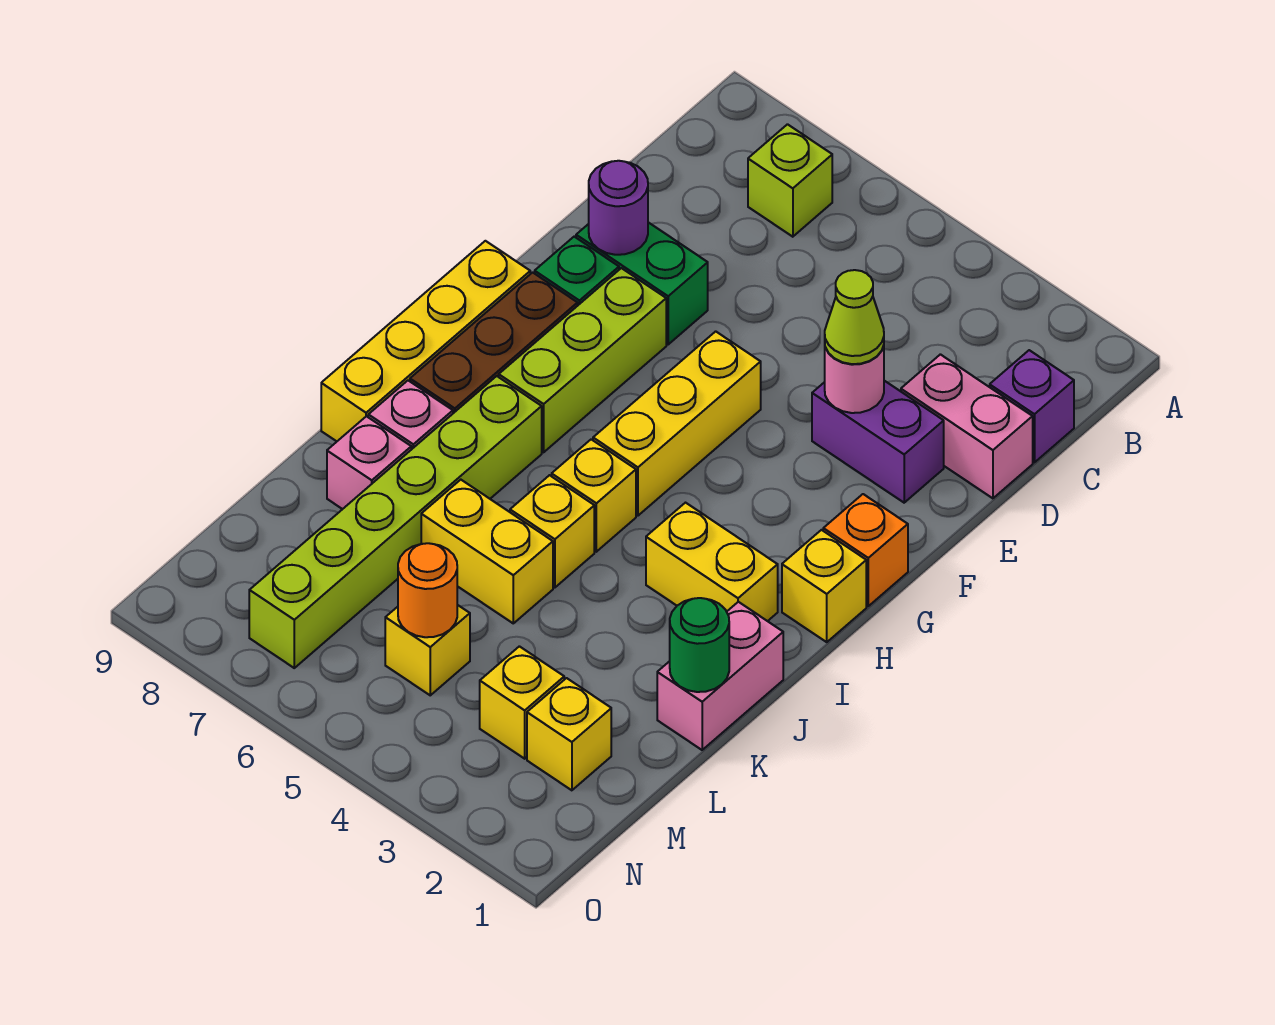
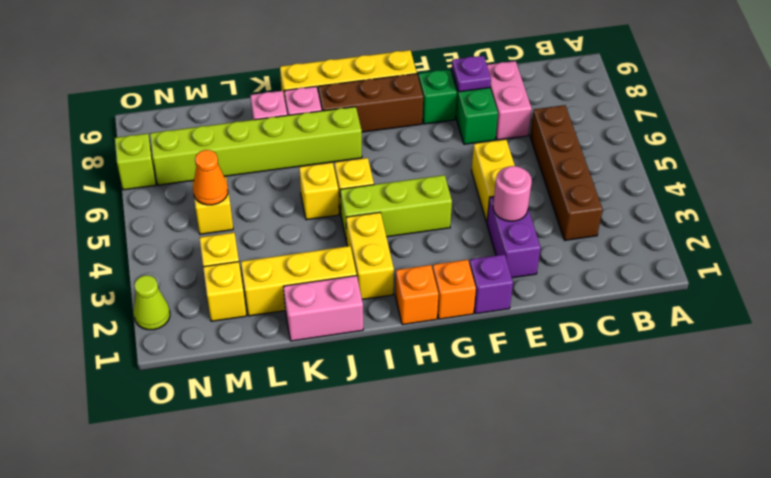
lime 1x1 brick [748,124,832,237] -> lime 1x1 brick moved to [115,134,156,190]
purple 1x1 brick [990,350,1074,462] -> purple 1x1 brick moved to [469,254,513,314]
none -> brown 1x4 brick [530,105,603,240]
pink 1x2 brick [901,354,1033,498] -> pink 1x2 brick moved to [487,61,532,140]
lime 1x1 cone [825,270,884,364] -> lime 1x1 cone moved to [133,275,170,330]
purple 1x1 round brick [589,161,648,255] -> purple 1x1 plate [452,56,491,92]
yellow 1x3 brick [593,331,761,516] -> yellow 1x3 brick moved to [241,246,357,316]
lime 1x3 brick [499,268,666,452] -> lime 1x3 brick moved to [340,175,452,242]
yellow 1x1 brick [782,530,866,642] -> orange 1x1 brick [395,265,439,325]
green 1x1 round brick [670,598,729,692] -> none
yellow 1x2 brick [421,480,553,623] -> yellow 1x2 brick moved to [472,139,515,222]
orange 1x1 round brick [398,543,457,637] -> orange 1x1 cone [193,150,228,205]

